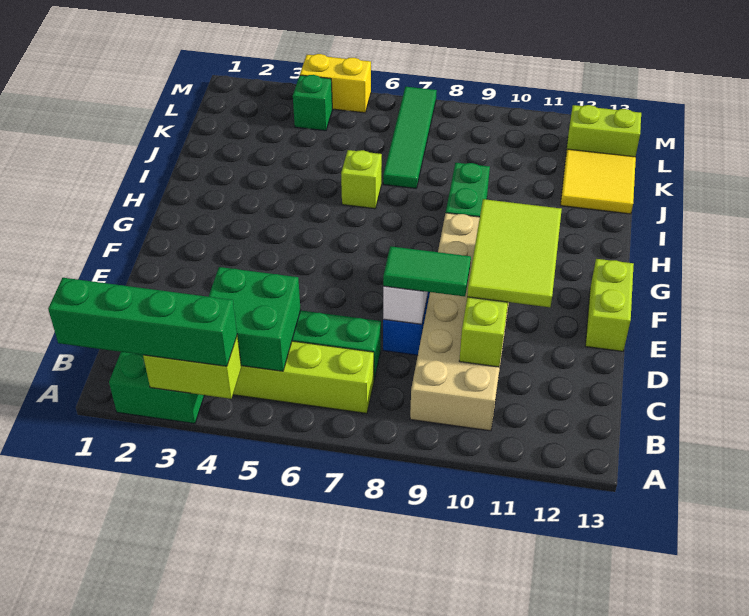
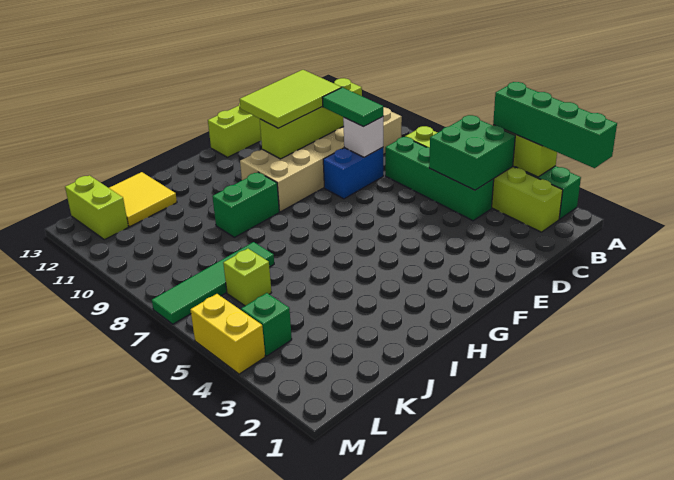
lime 1x1 brick [341,150,382,209] -> lime 1x1 brick moved to [223,249,272,306]

